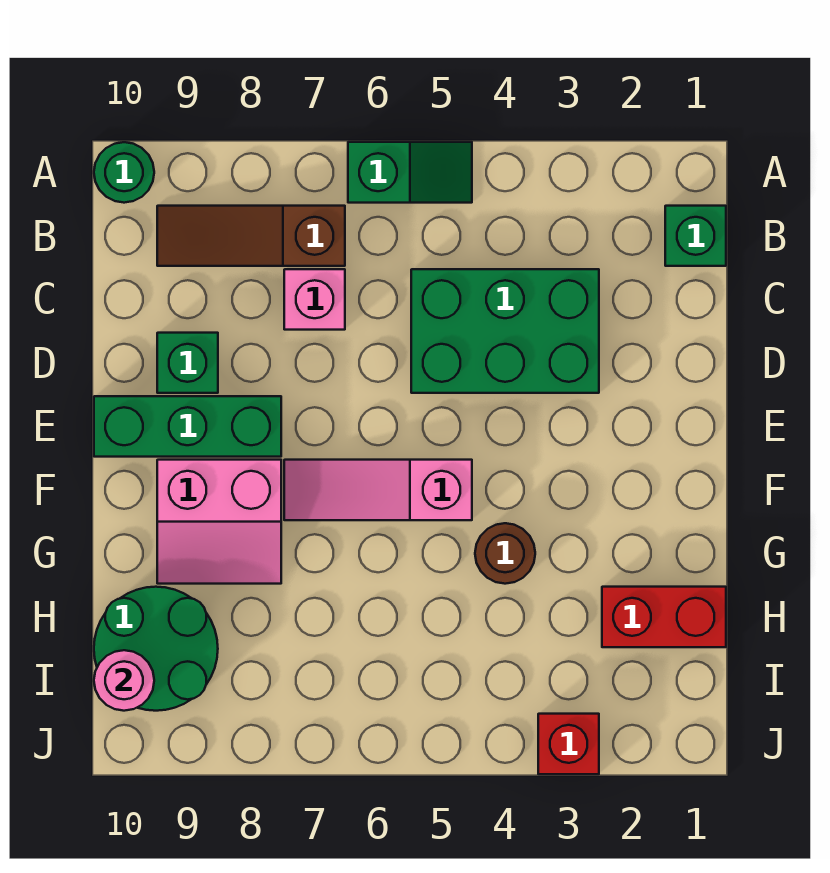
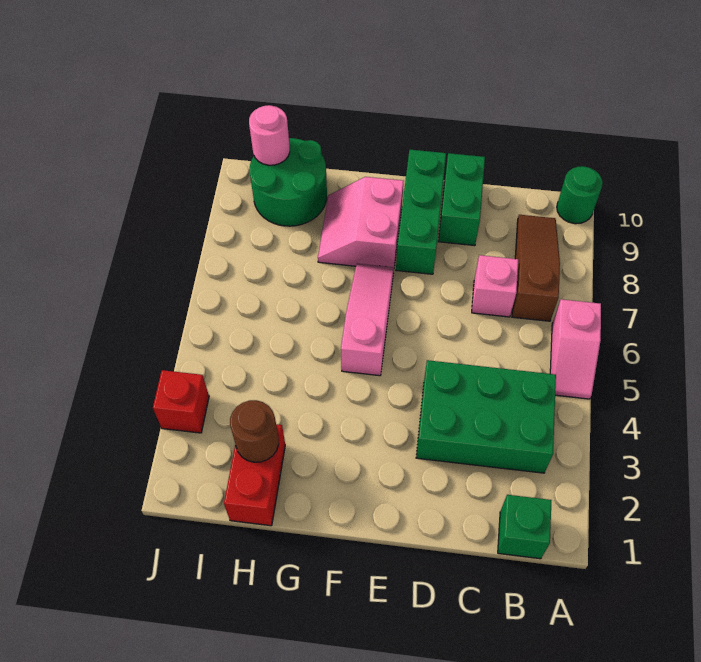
green 1x2 slope [348,142,472,203] -> pink 1x2 slope [550,299,601,399]
green 2x3 brick [411,269,599,393] -> green 2x3 brick turned to [416,360,556,473]
green 1x1 brick [157,333,218,393] -> green 1x2 brick [438,153,485,246]
brown 1x1 round brick [475,523,535,584] -> brown 1x1 round brick moved to [230,400,279,462]

